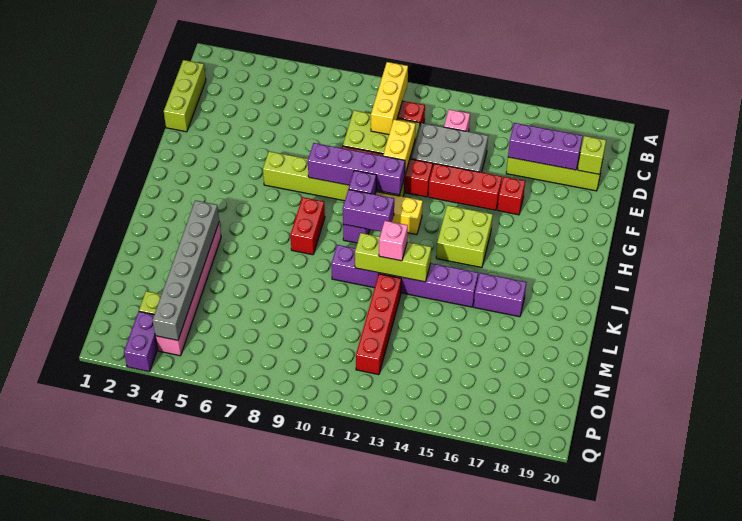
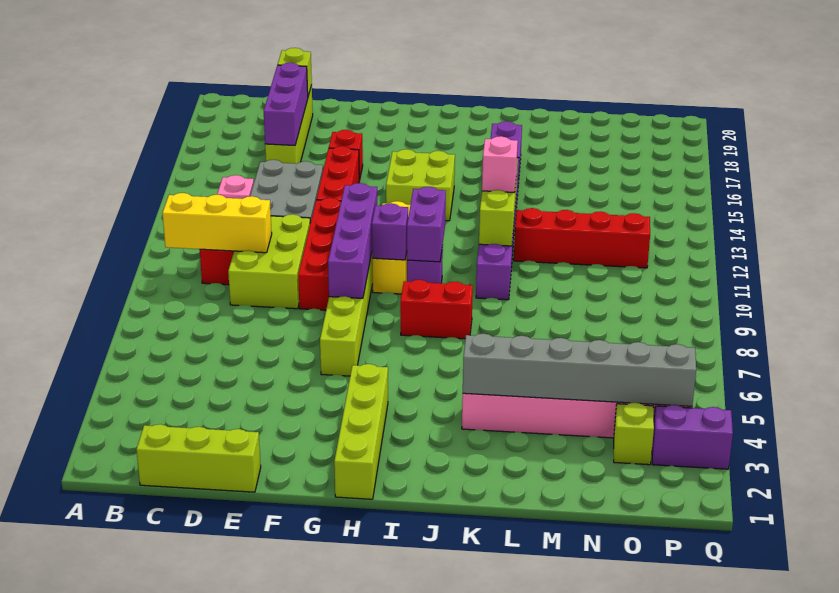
yellow 1x2 brick [383,119,416,174] -> none
none -> lime 1x4 brick [334,364,388,499]

